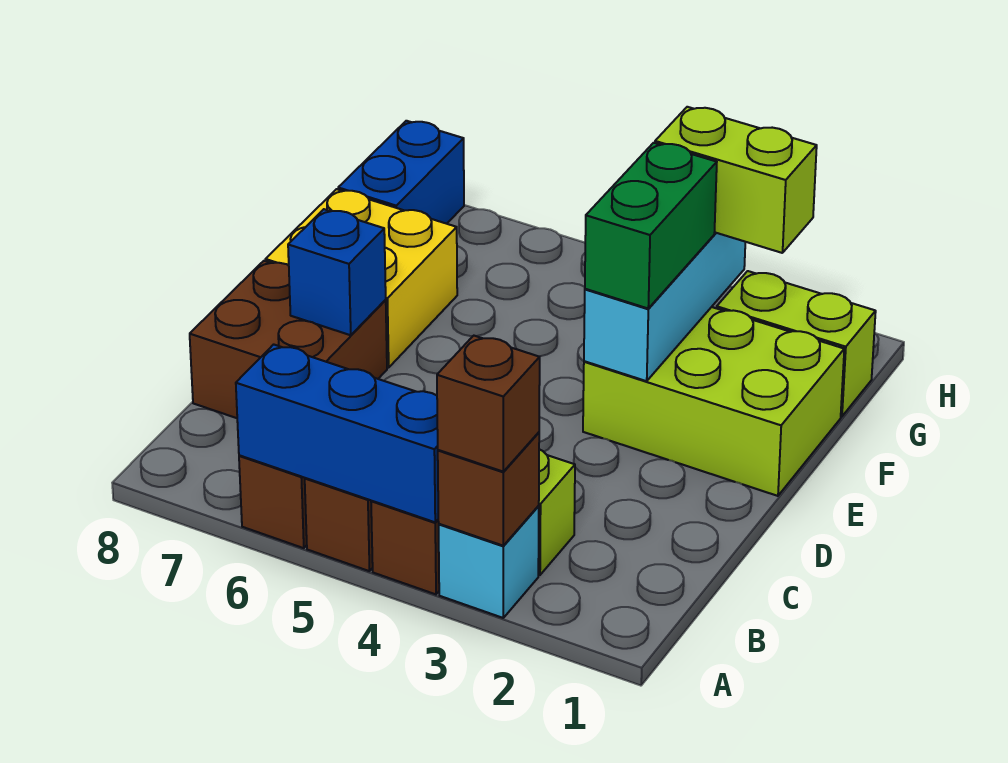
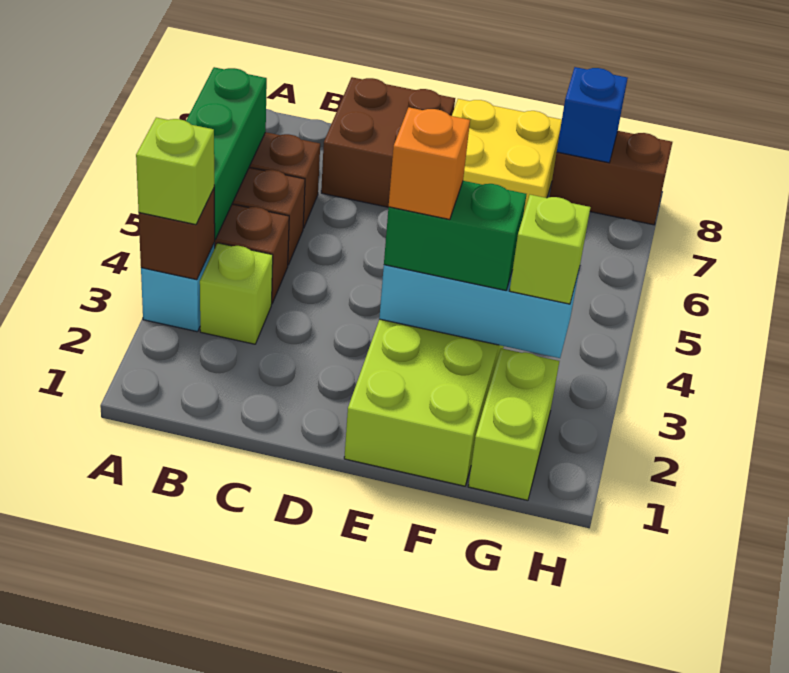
brown 1x1 brick [437,336,540,471] -> lime 1x1 brick [136,117,214,225]
blue 1x3 brick [236,344,438,522] -> green 1x3 brick [186,67,267,239]
blue 1x1 brick [288,209,386,335] -> blue 1x1 brick moved to [557,67,628,163]
none -> orange 1x1 brick [389,107,470,220]
lime 1x2 brick [655,107,817,253] -> lime 1x1 brick [510,195,591,304]
blue 1x2 brick [338,121,464,224] -> brown 1x2 brick [549,131,672,225]

